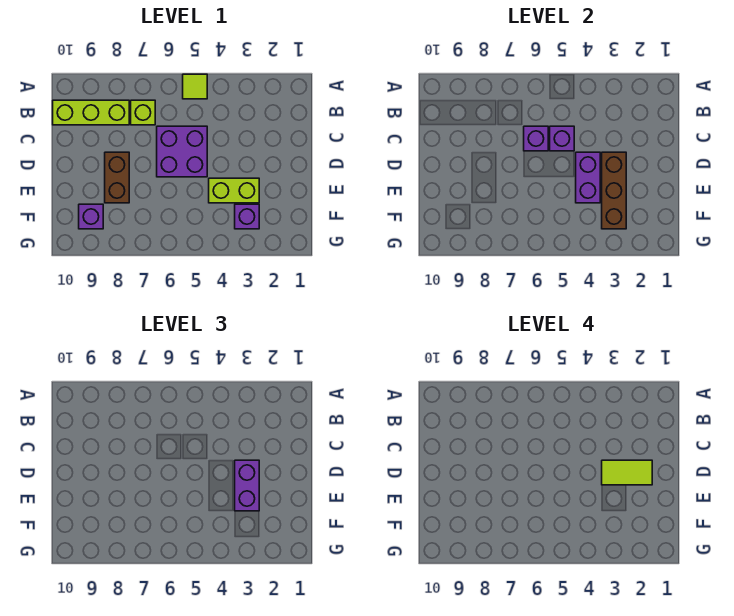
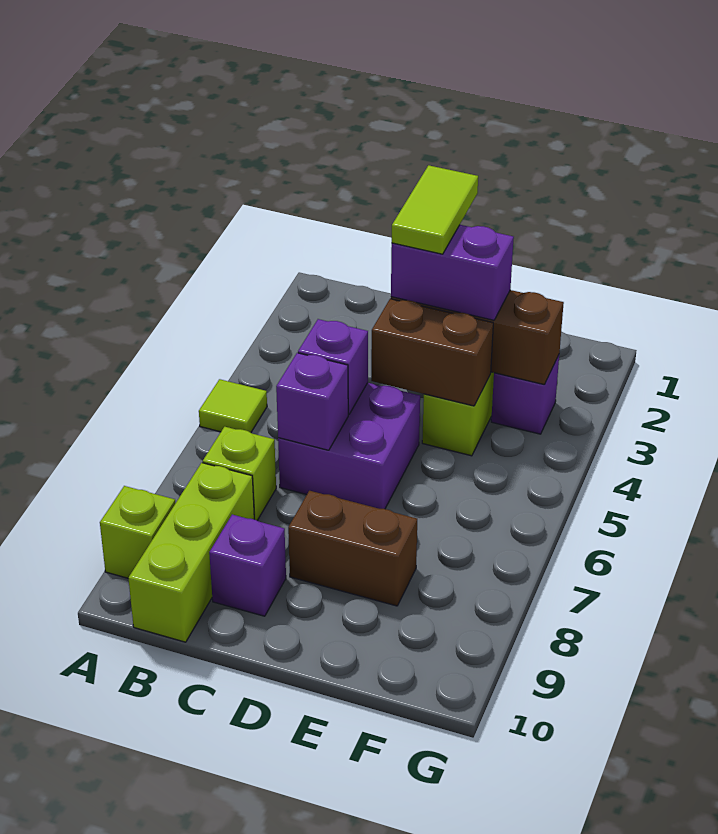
none -> lime 1x1 brick [100,486,175,578]
purple 1x2 brick [576,152,600,203] -> brown 1x2 brick [371,299,493,406]
purple 1x1 brick [79,204,103,229] -> purple 1x1 brick moved to [209,515,286,616]

